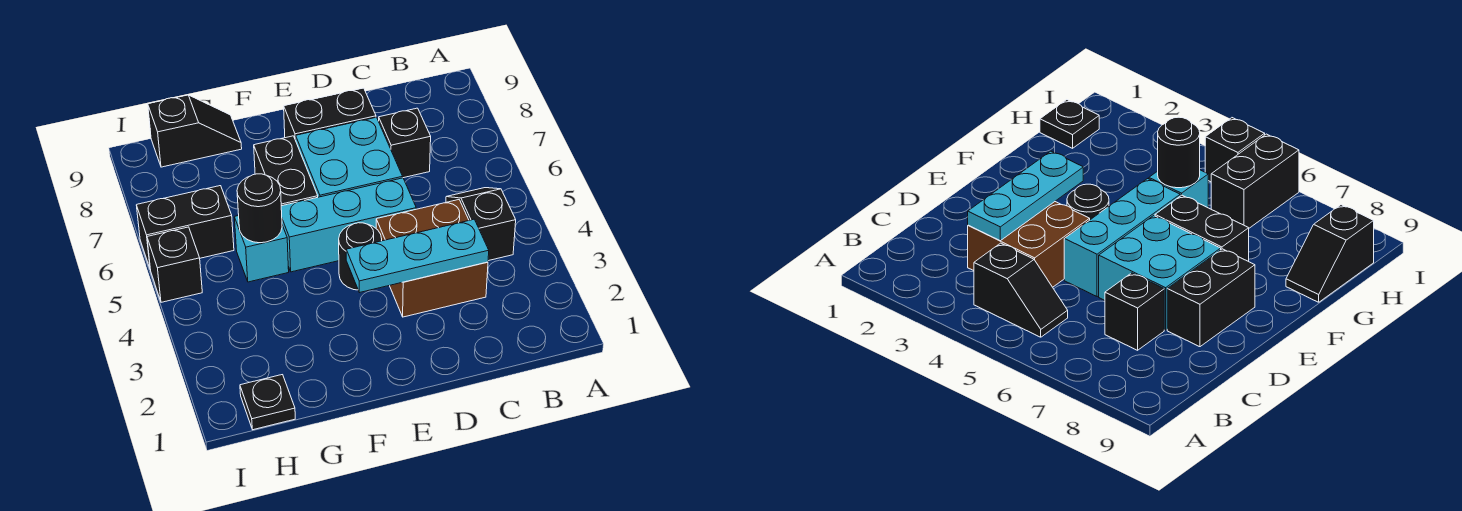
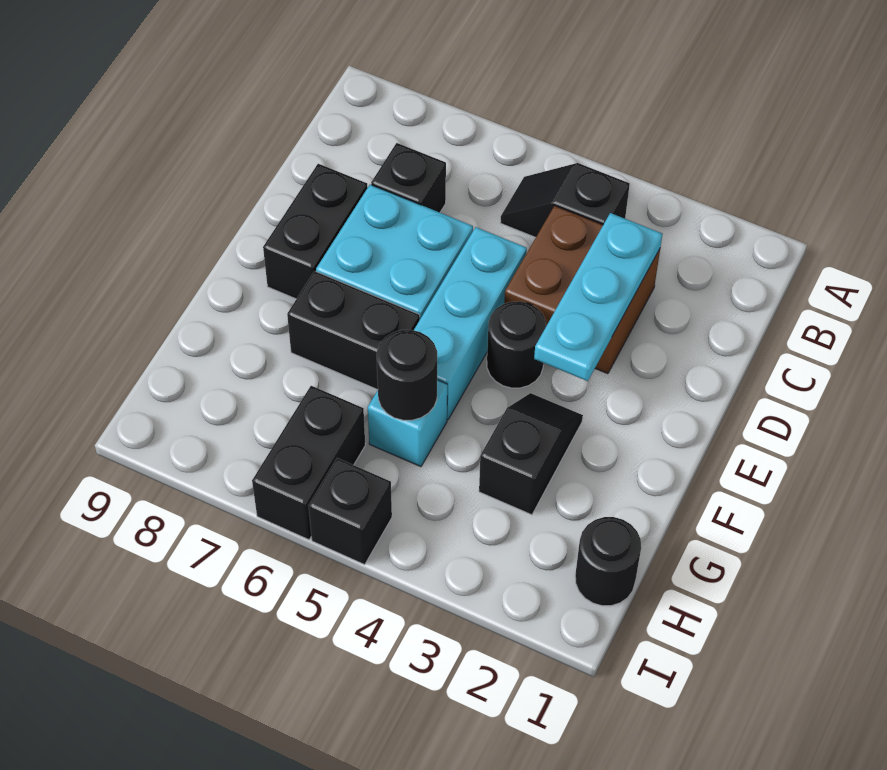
black 1x2 slope [148,95,242,167] -> black 1x2 slope moved to [479,393,583,515]
black 1x1 plate [240,375,295,430] -> black 1x1 round brick [575,517,641,606]

